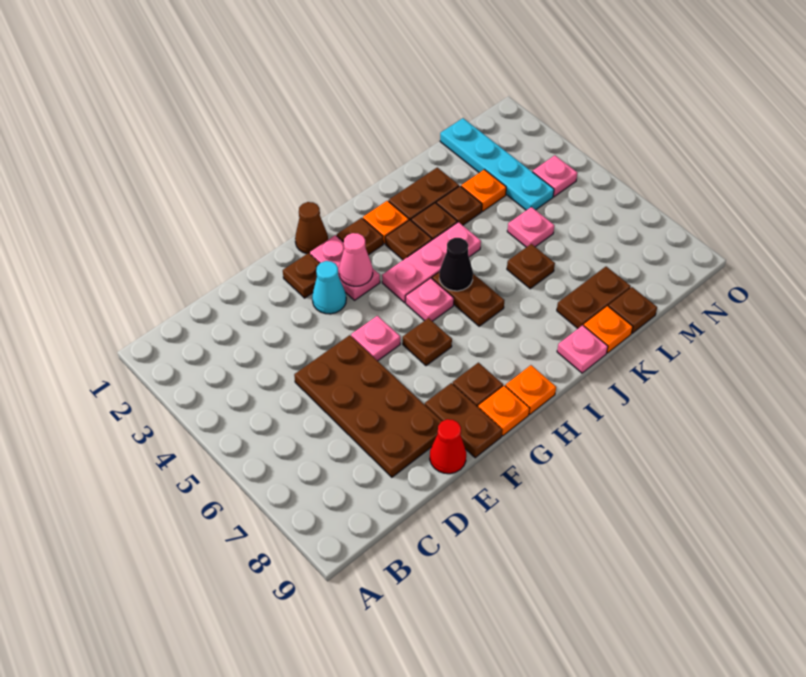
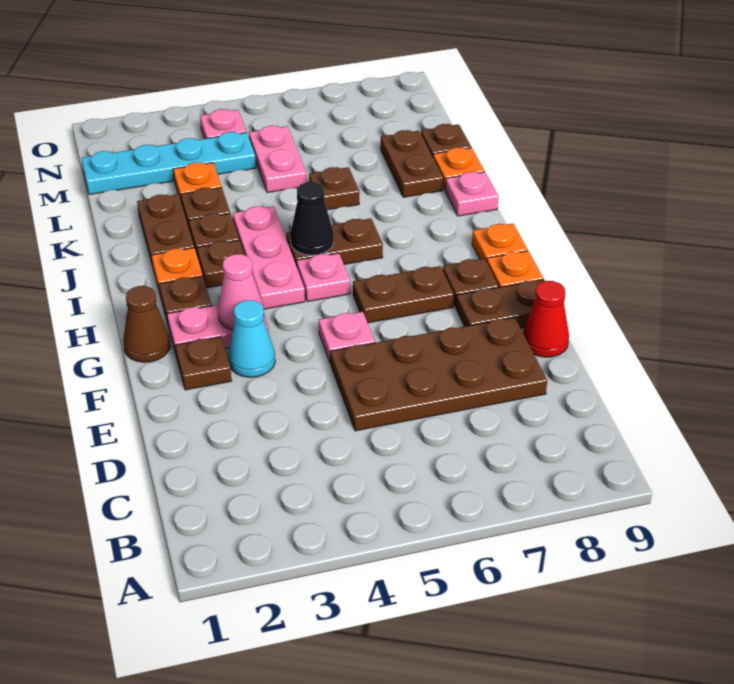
brown 1x1 plate [403,318,452,366] -> brown 1x2 plate [353,266,454,323]
pink 1x1 plate [507,207,554,247] -> pink 1x2 plate [249,126,307,193]

